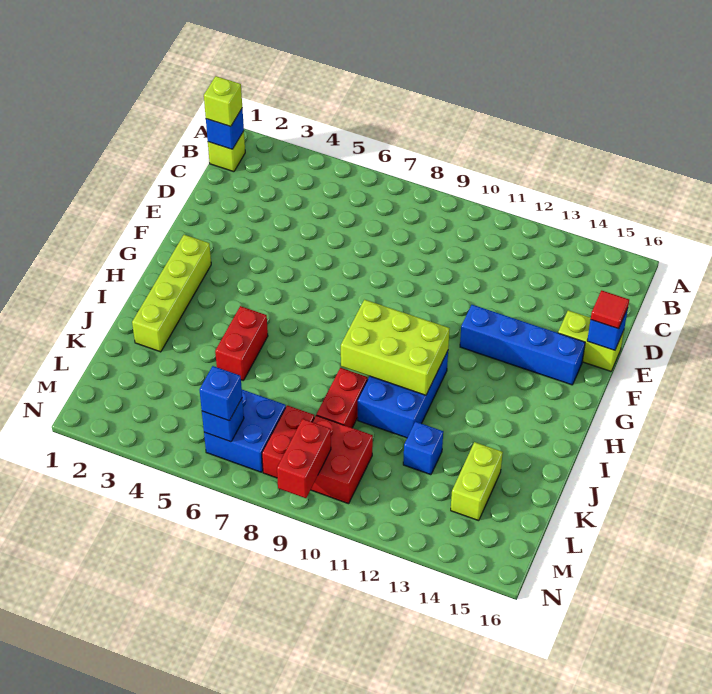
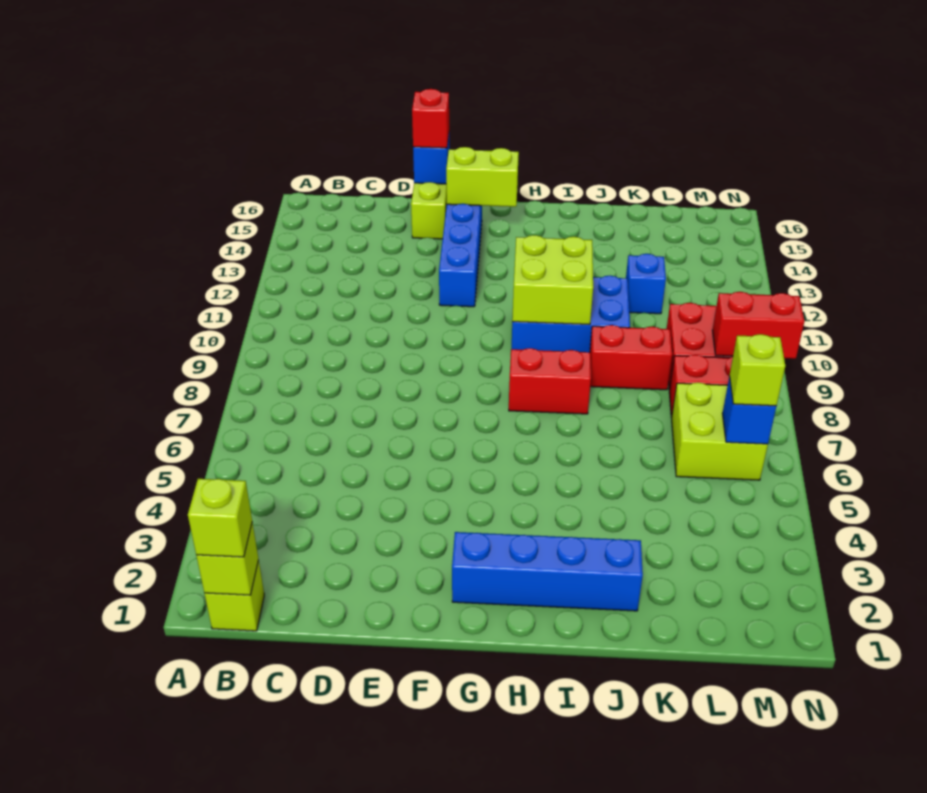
blue 1x1 brick [206,109,244,149] -> lime 1x1 brick [196,522,258,595]
red 1x1 tile [591,290,629,329] -> red 1x1 brick [412,89,449,148]
lime 1x4 brick [132,235,211,352] -> blue 1x4 brick [452,532,643,611]
lime 2x3 brick [341,300,450,395] -> lime 2x2 brick [512,235,593,325]
red 1x2 brick [215,306,268,381] -> red 1x2 brick moved to [509,348,591,414]
lime 1x2 brick [451,442,503,521] -> lime 1x2 brick moved to [446,147,519,207]
blue 2x2 brick [204,390,286,472] -> lime 2x2 brick [672,382,768,480]
blue 1x1 brick [200,366,242,421] -> lime 1x1 brick [730,334,785,406]

